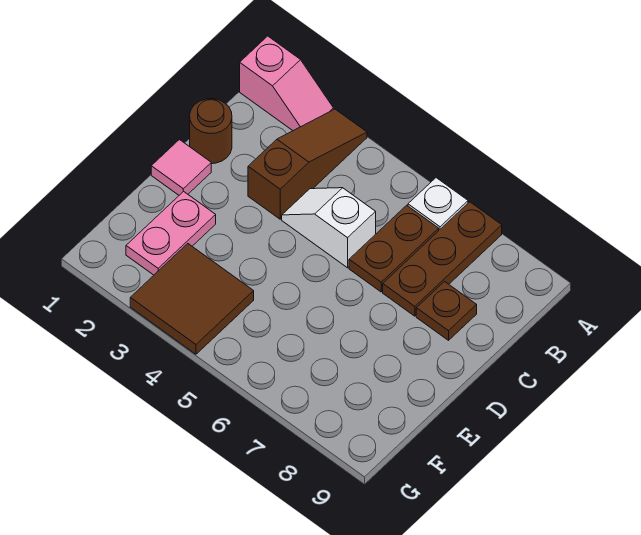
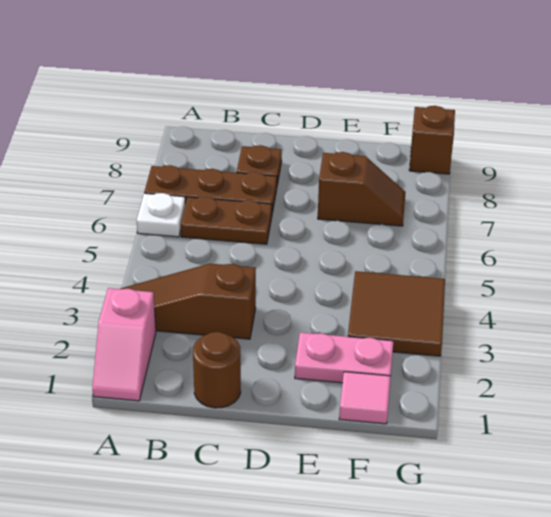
pink 1x2 slope [240,36,333,131] -> pink 1x2 slope turned to [92,288,156,401]
white 1x2 slope [282,188,376,268] -> none
pink 1x1 tile [151,140,211,195] -> pink 1x1 tile moved to [339,372,391,424]
none -> brown 1x2 slope [318,152,406,226]
none -> brown 1x1 brick [409,106,455,174]

